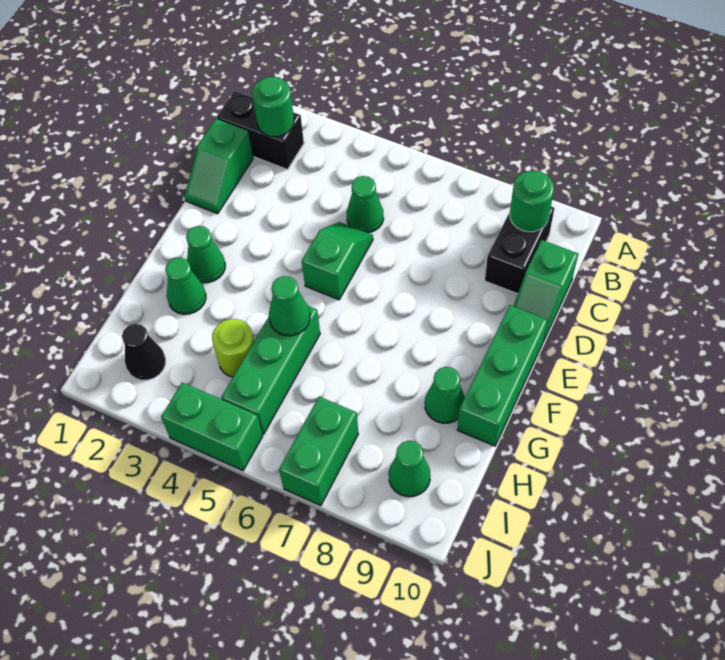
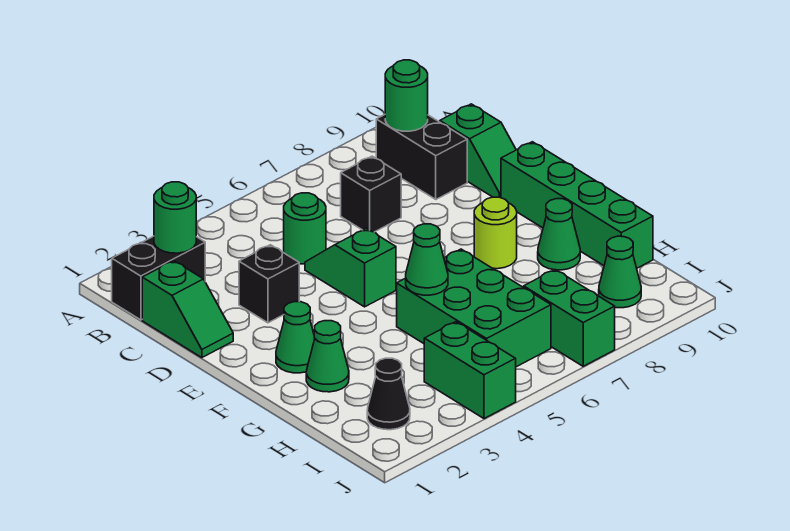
green 1x1 cone [347,176,384,233] -> green 1x1 round brick [284,193,326,264]
none -> black 1x1 brick [341,156,401,232]
none -> black 1x1 brick [239,245,299,323]
green 1x3 brick [457,305,548,446] -> green 1x4 brick [501,142,653,268]
green 1x3 brick [221,306,320,435] -> green 2x3 brick [397,249,551,367]
lime 1x1 round brick [212,319,254,377] -> lime 1x1 round brick moved to [474,197,517,269]
green 1x2 brick [161,383,263,471] -> green 1x2 brick turned to [424,322,516,419]

